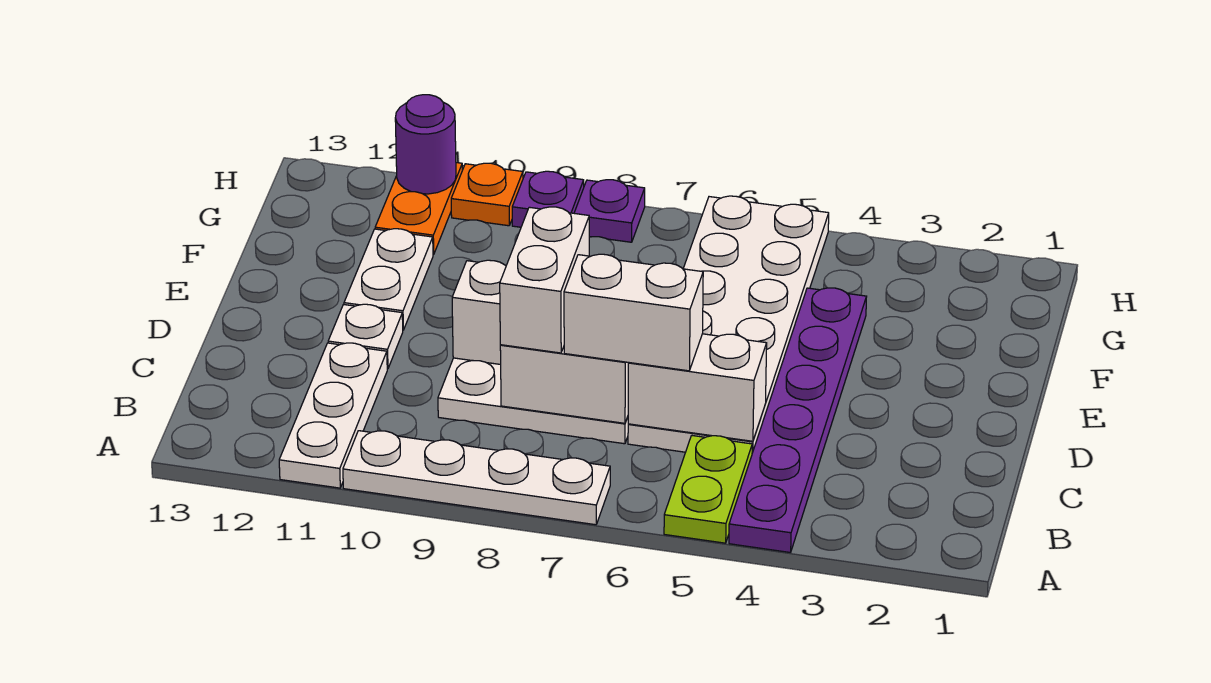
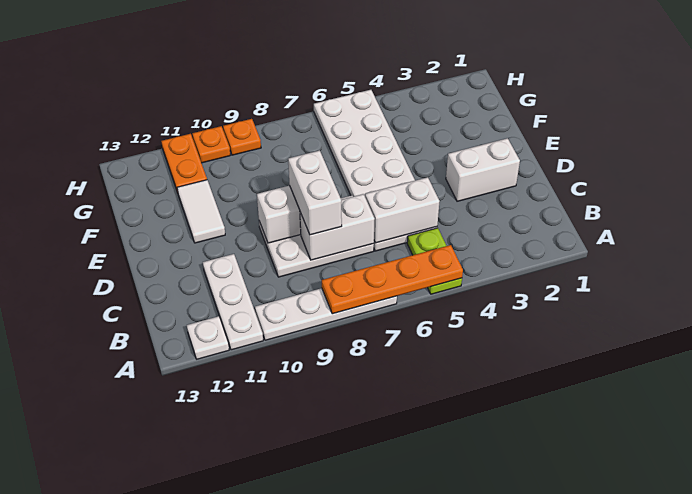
purple 1x6 plate [729,288,867,553] -> none
none -> orange 1x4 plate [322,245,463,314]
white 1x2 brick [564,254,703,371] -> white 1x2 brick moved to [446,138,520,201]
white 1x1 plate [328,304,403,369] -> white 1x1 plate moved to [187,316,229,359]
white 1x2 plate [344,229,433,330] -> white 1x2 tile [177,180,225,243]
purple 1x1 plate [574,180,645,242] -> none
purple 1x1 plate [512,171,584,227] -> orange 1x1 plate [223,119,261,155]
purple 1x1 round brick [395,95,456,194] -> none

